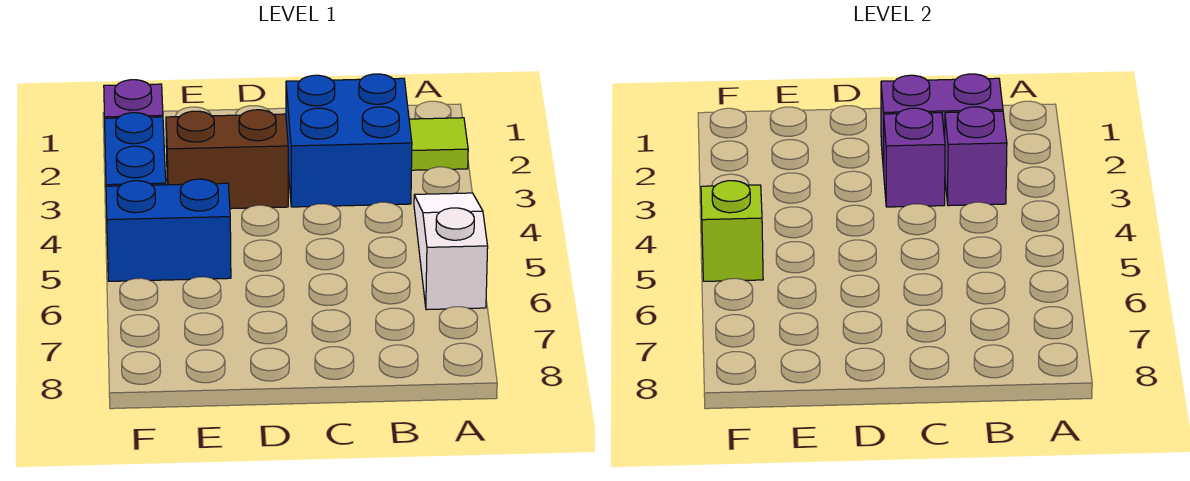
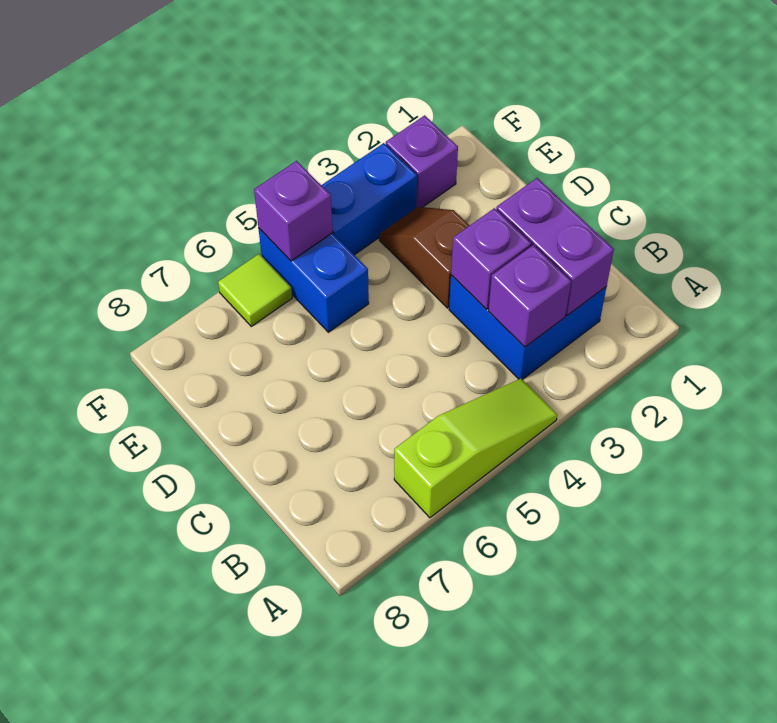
lime 1x1 tile [409,118,468,170] -> lime 1x1 tile moved to [218,254,292,326]
white 1x3 slope [414,193,488,310] -> lime 1x3 slope [394,379,557,518]
brown 1x2 brick [166,110,288,209] -> brown 1x2 slope [379,207,470,308]
lime 1x1 brick [701,181,763,281] -> purple 1x1 brick [254,161,333,261]

